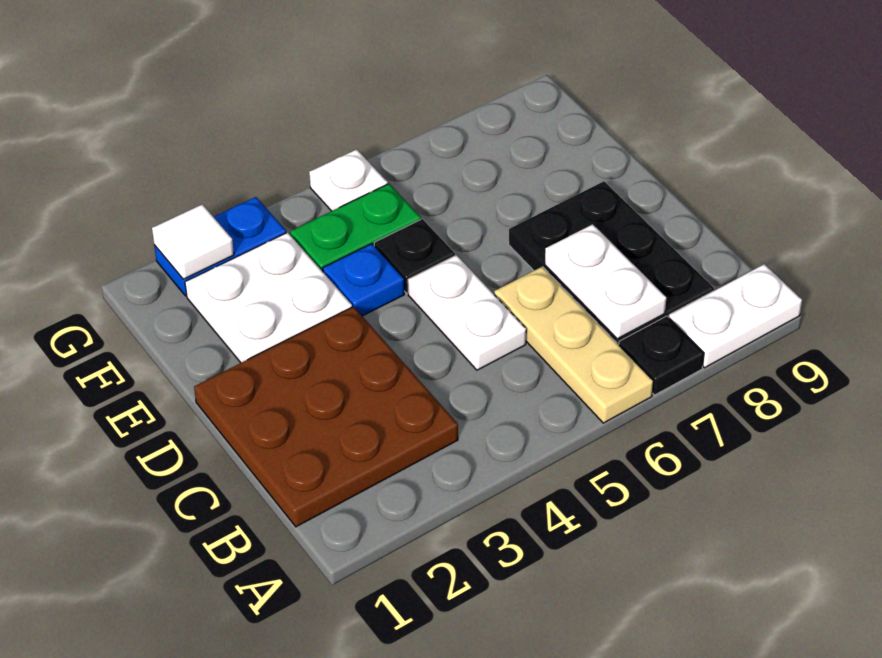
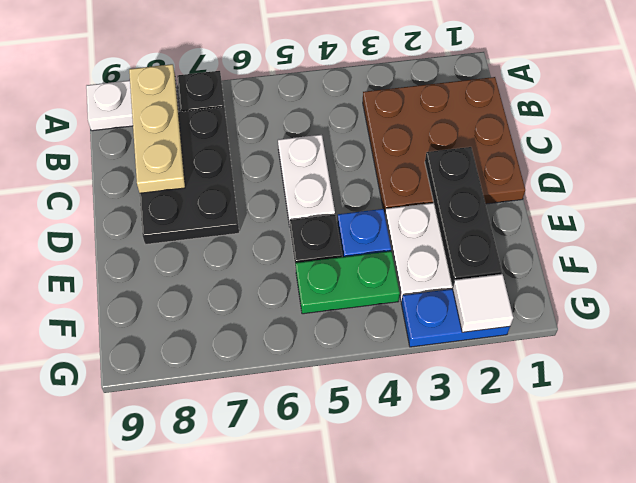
tan 1x3 plate [494,267,653,423] -> tan 1x3 plate moved to [129,64,185,193]
white 1x2 plate [545,224,666,339] -> none
none -> black 1x3 plate [425,147,502,287]
white 1x1 plate [309,149,388,211] -> none

